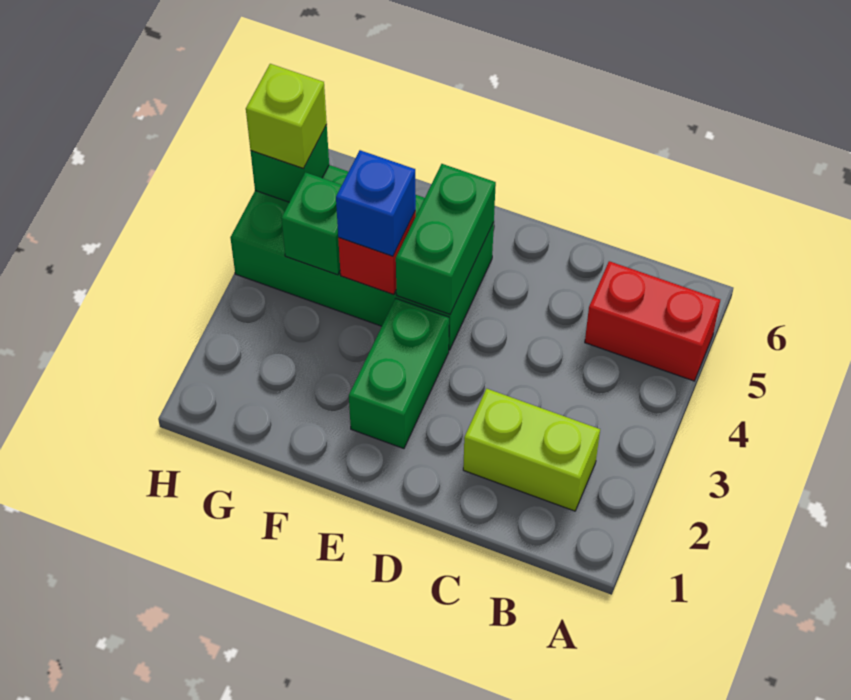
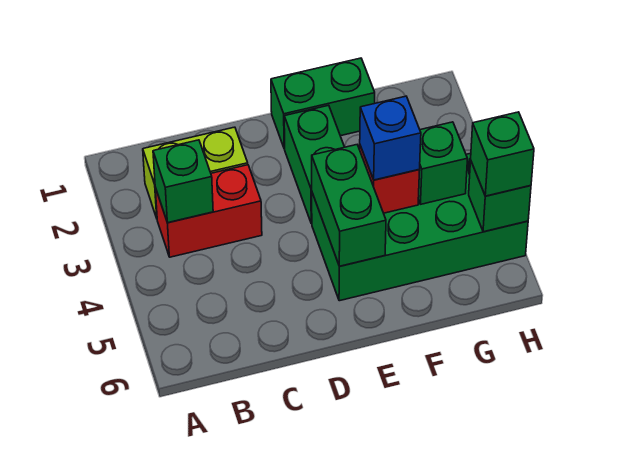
red 1x2 brick [585,261,720,381] -> red 1x2 brick moved to [155,165,262,257]
none -> green 1x1 brick [153,140,213,223]
none -> green 1x2 brick [271,58,375,149]
lime 1x1 brick [246,64,327,168] -> green 1x1 brick [471,112,534,196]

